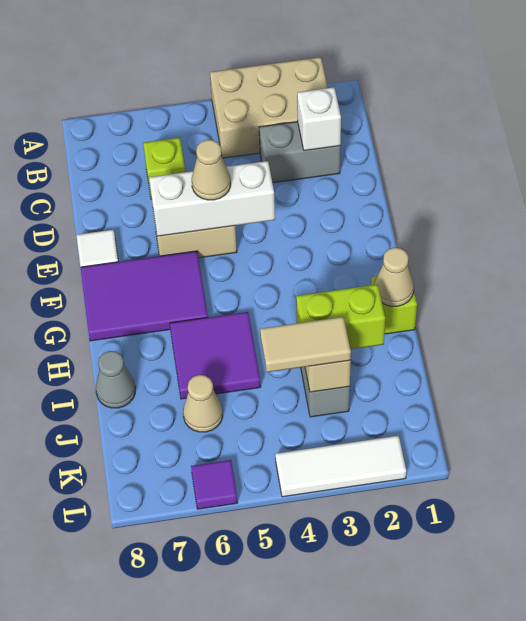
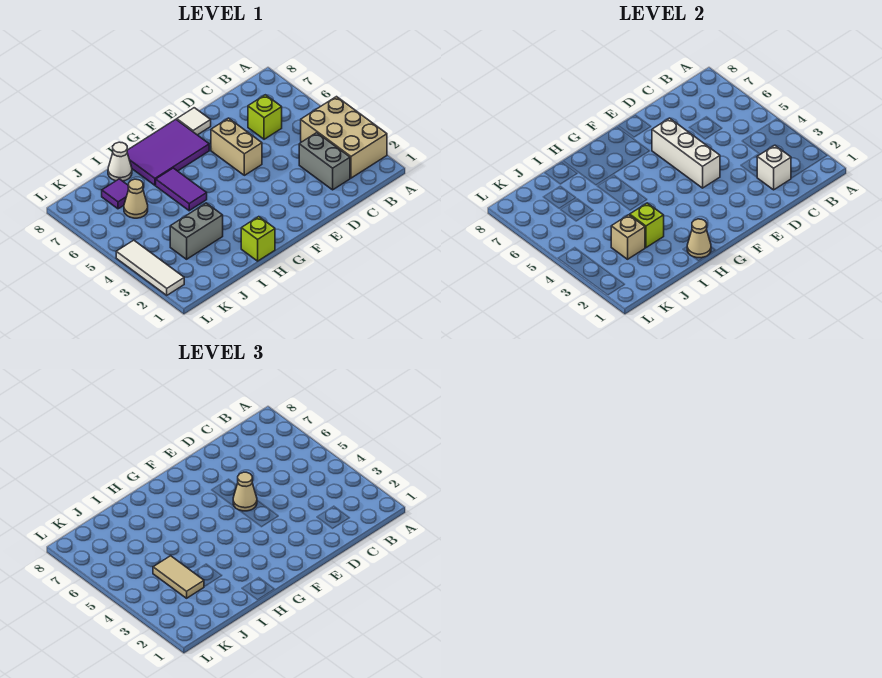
purple 2x3 tile [80,251,208,341] -> purple 2x3 tile turned to [127,119,209,185]
purple 2x2 tile [170,312,261,399] -> purple 1x2 tile [156,168,207,211]
lime 1x2 brick [296,284,385,349] -> lime 1x1 brick [630,203,664,248]
grey 1x1 cone [96,351,135,408] -> white 1x1 cone [108,142,132,181]
purple 1x1 tile [191,460,238,509] -> purple 1x1 tile moved to [102,179,128,209]

